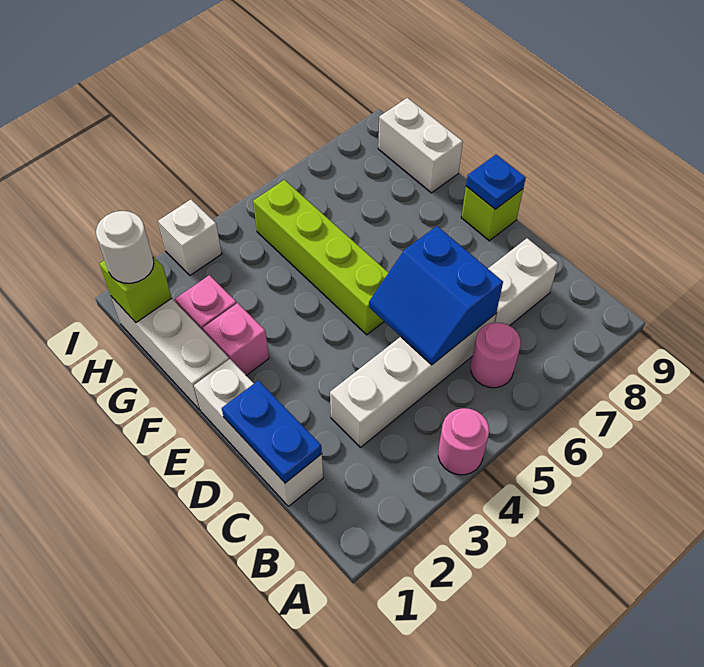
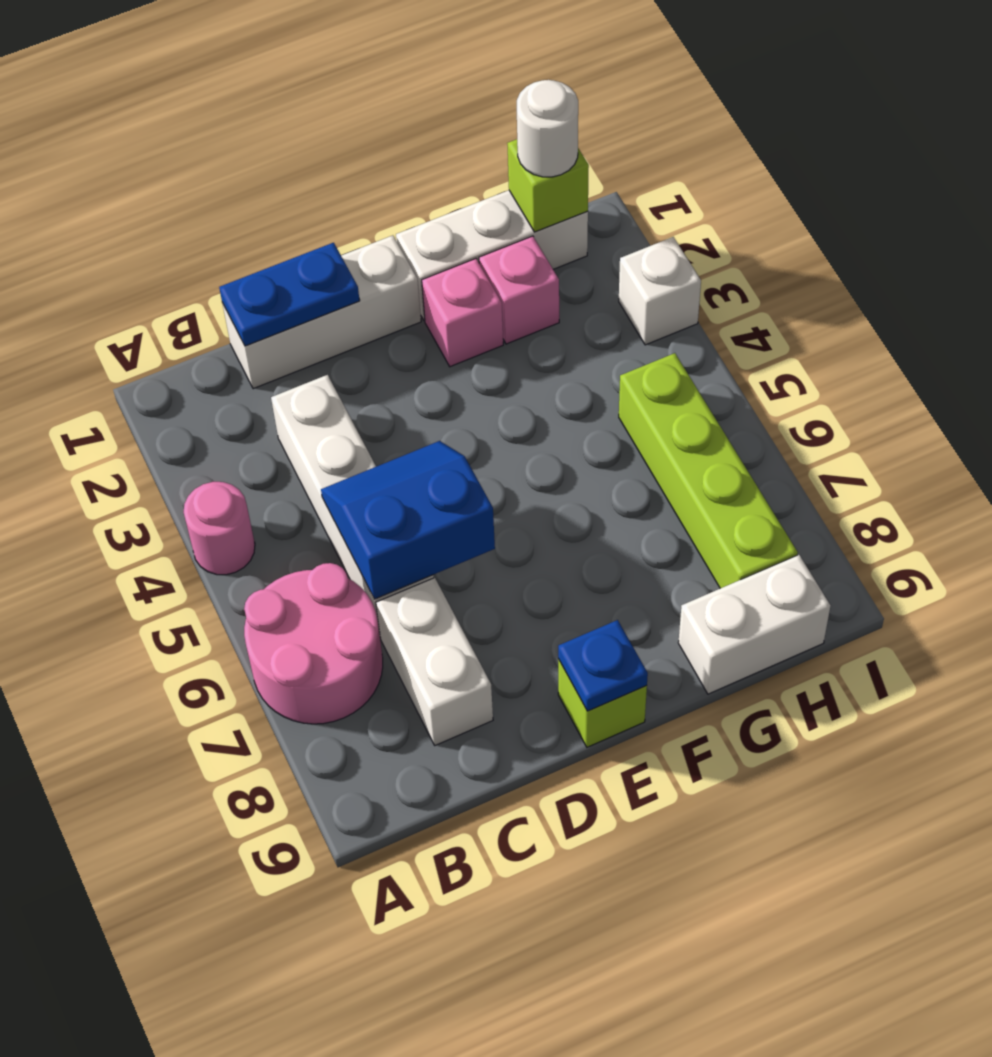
pink 1x1 round brick [471,322,521,388] -> pink 2x2 round brick [244,563,383,724]
lime 1x4 brick [253,180,388,335] -> lime 1x4 brick turned to [619,353,798,588]

